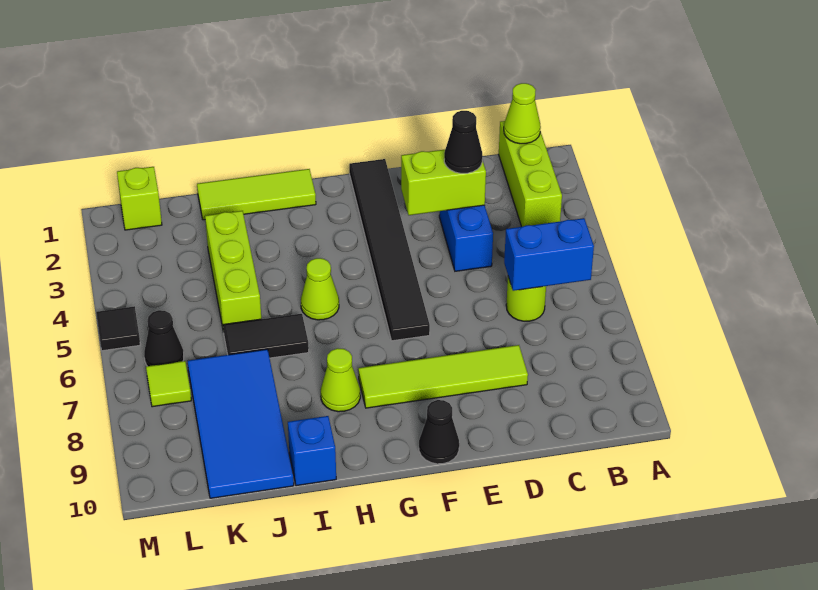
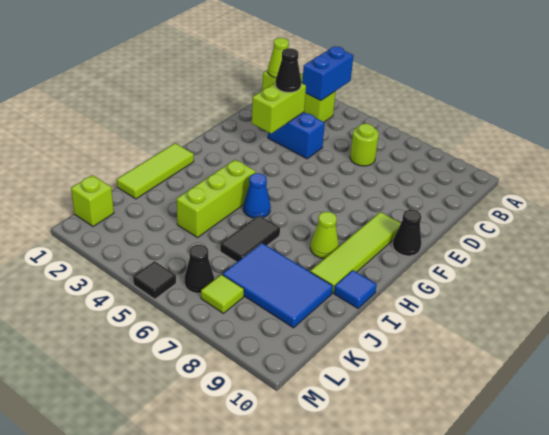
blue 1x2 brick [504,218,594,291] -> blue 1x2 brick moved to [302,47,354,101]
lime 1x4 tile [358,345,528,408] -> lime 1x4 tile moved to [310,212,401,293]
black 1x6 tile [349,159,430,341] -> none
lime 1x1 cone [301,258,339,320] -> blue 1x1 cone [243,173,271,218]
blue 1x1 brick [288,416,336,486] -> blue 1x1 tile [334,270,377,308]
lime 1x3 brick [205,211,261,331] -> lime 1x3 brick turned to [177,160,255,237]
blue 2x4 tile [188,349,294,498] -> blue 2x3 tile [222,243,333,328]

